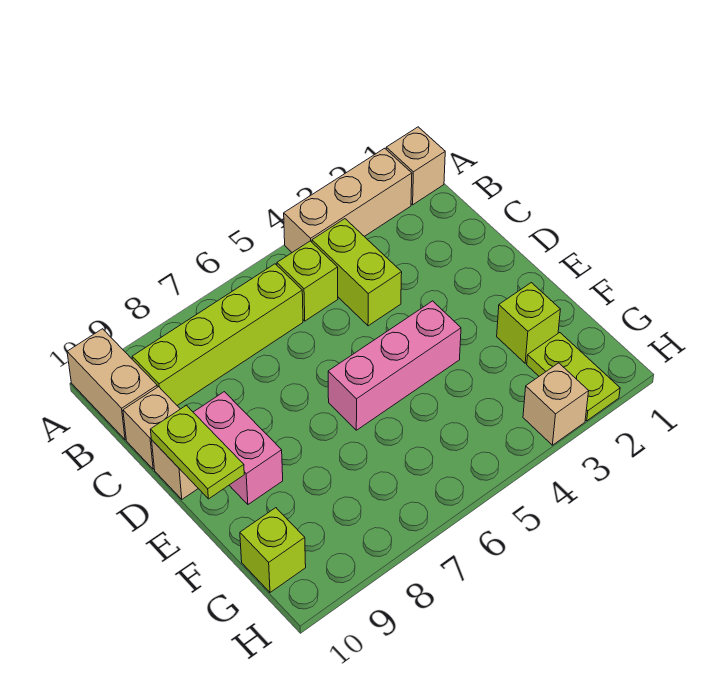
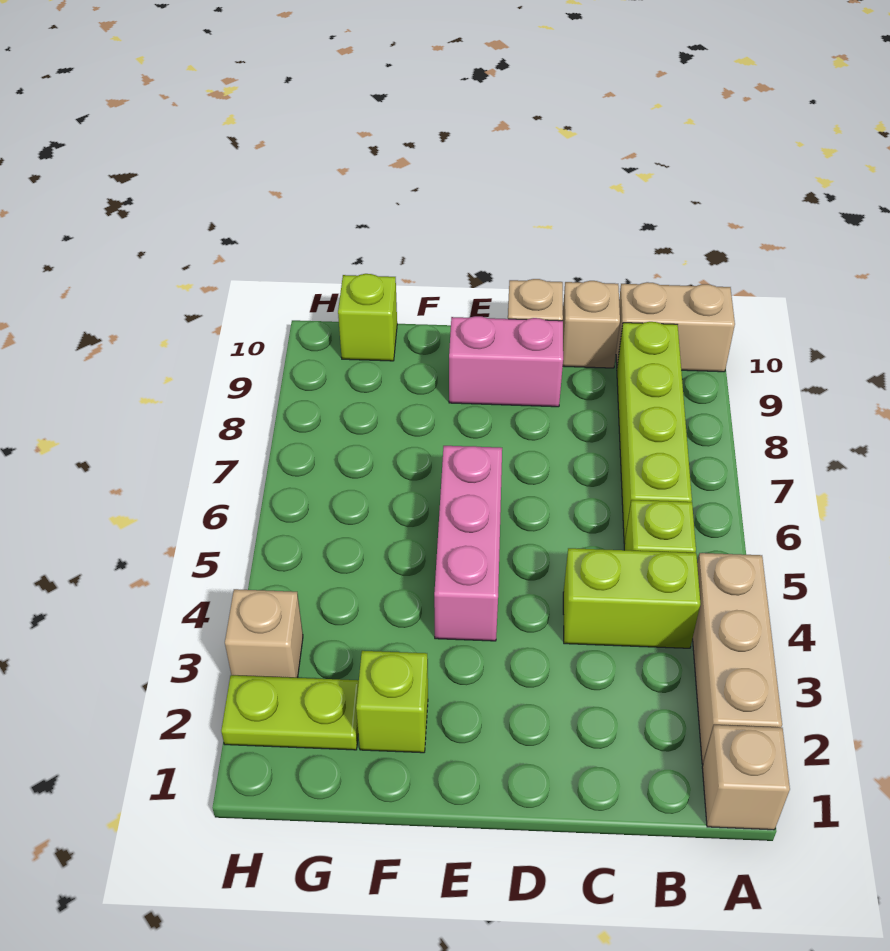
lime 1x2 plate [150,405,244,499] -> none

